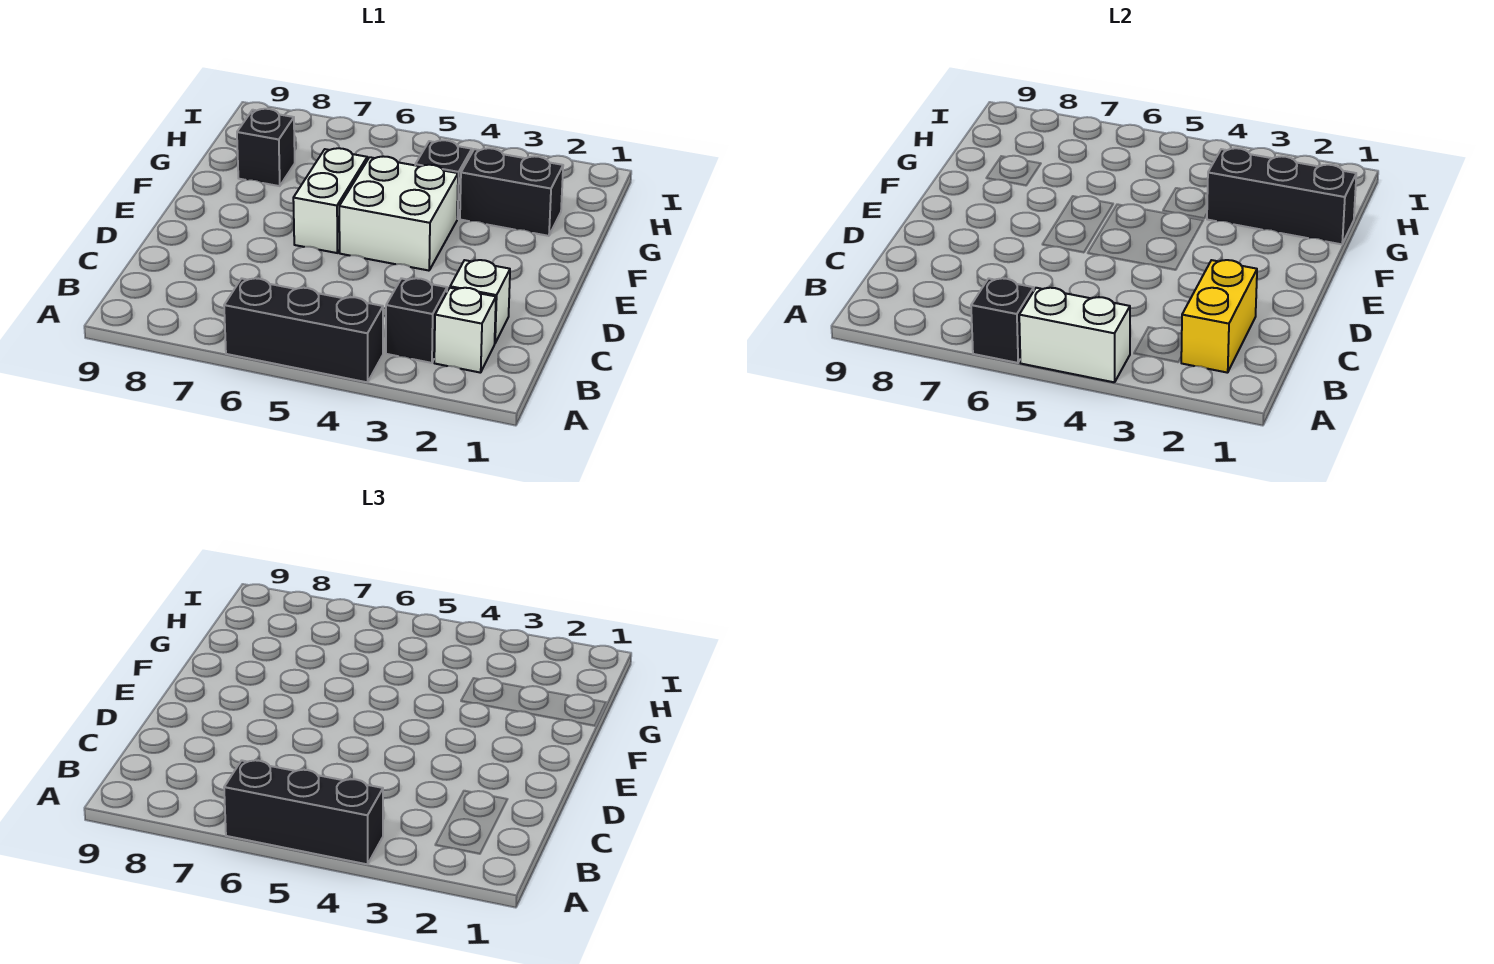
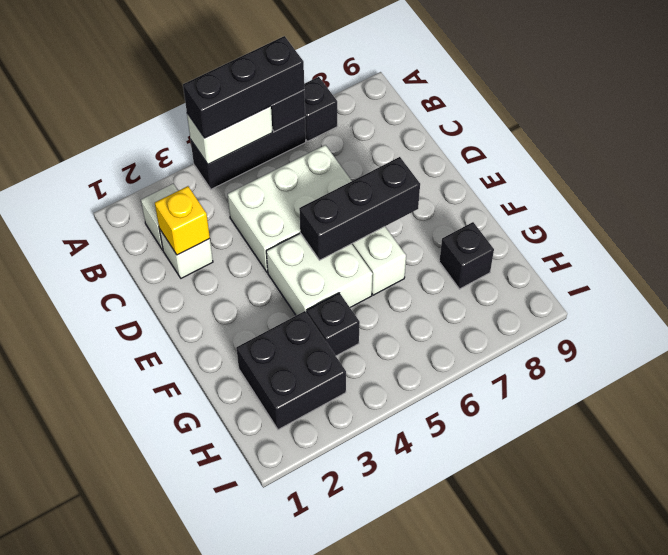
yellow 1x2 brick [1181,260,1257,373] -> yellow 1x1 brick [155,186,210,255]
black 1x1 brick [386,278,447,363] -> black 1x1 brick moved to [304,77,337,141]
none -> white 2x3 brick [228,145,352,272]
black 1x3 brick [1207,148,1356,244] -> black 1x3 brick moved to [299,157,420,260]
black 1x2 brick [460,148,563,236] -> black 2x2 brick [236,311,346,430]

